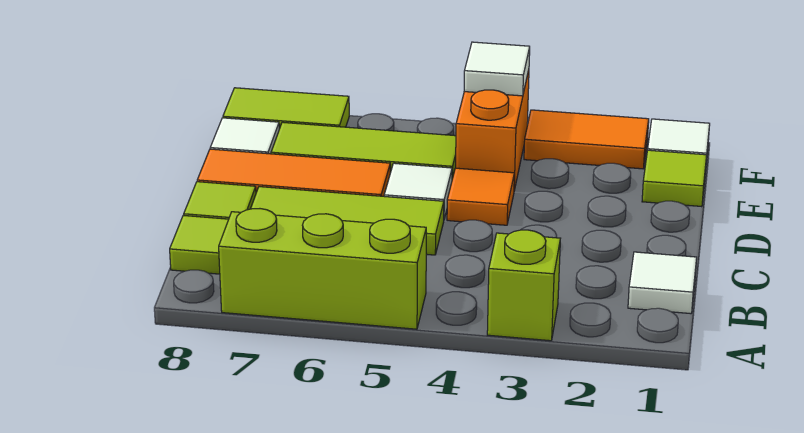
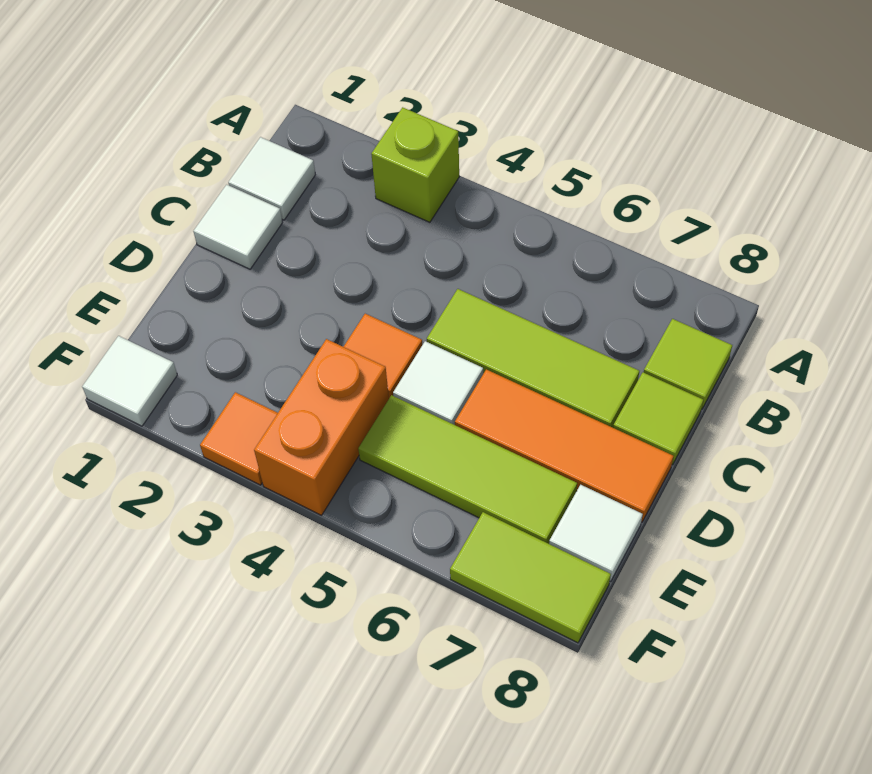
lime 1x3 brick [219,209,426,329] -> none
lime 1x1 tile [642,150,707,207] -> none
orange 1x2 tile [524,110,649,169] -> orange 1x1 tile [200,392,278,485]
white 1x1 tile [464,42,530,96] -> white 1x1 tile moved to [193,185,282,269]

